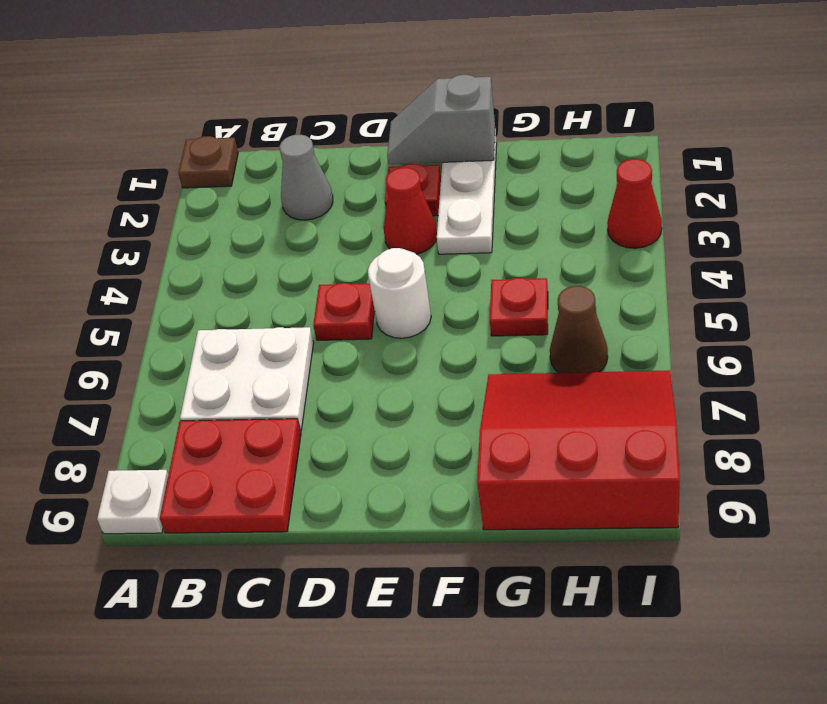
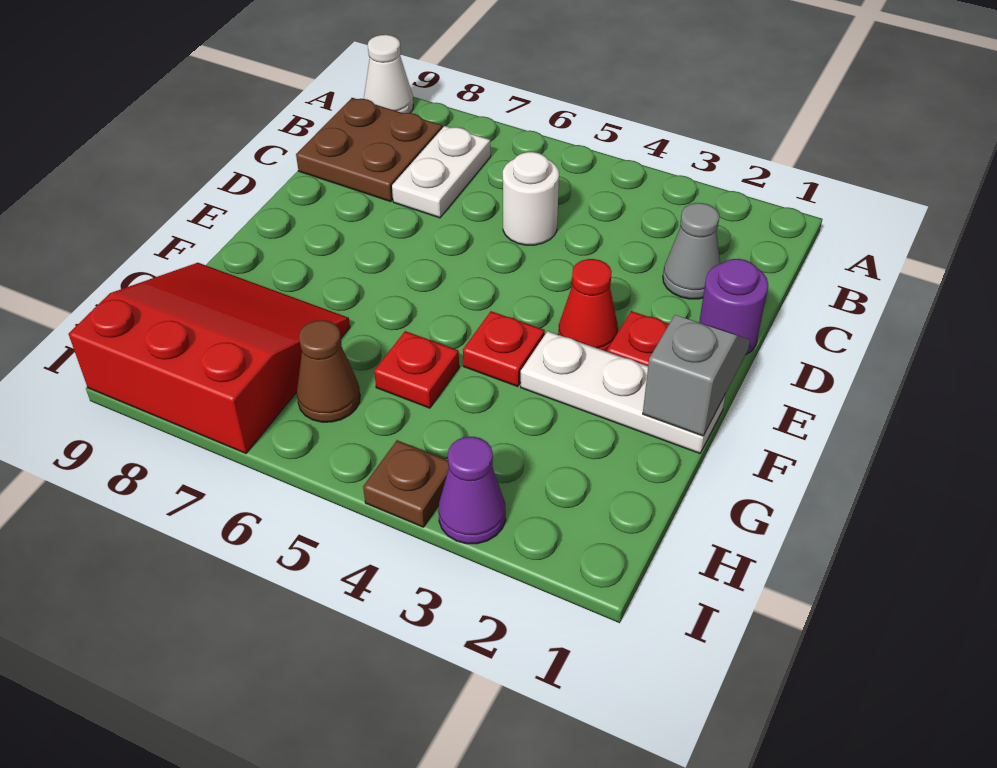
brown 1x1 plate [178,136,238,188] -> brown 1x1 plate moved to [363,440,449,527]
white 1x1 plate [97,470,168,534] -> white 1x1 cone [364,35,413,113]
white 2x2 plate [180,327,314,431] -> white 1x2 plate [392,126,491,218]
red 2x2 plate [160,419,301,533] -> brown 2x2 plate [296,98,442,202]
none -> purple 1x1 round brick [699,259,768,354]
red 1x1 plate [313,283,375,340] -> red 1x1 plate moved to [463,311,545,386]
white 1x1 round brick [368,248,431,338] -> white 1x1 round brick moved to [503,152,559,245]
red 3x3 slope [477,370,680,530] -> red 3x3 slope turned to [69,263,350,453]
red 1x1 cone [607,159,662,248] -> purple 1x1 cone [438,437,506,544]

